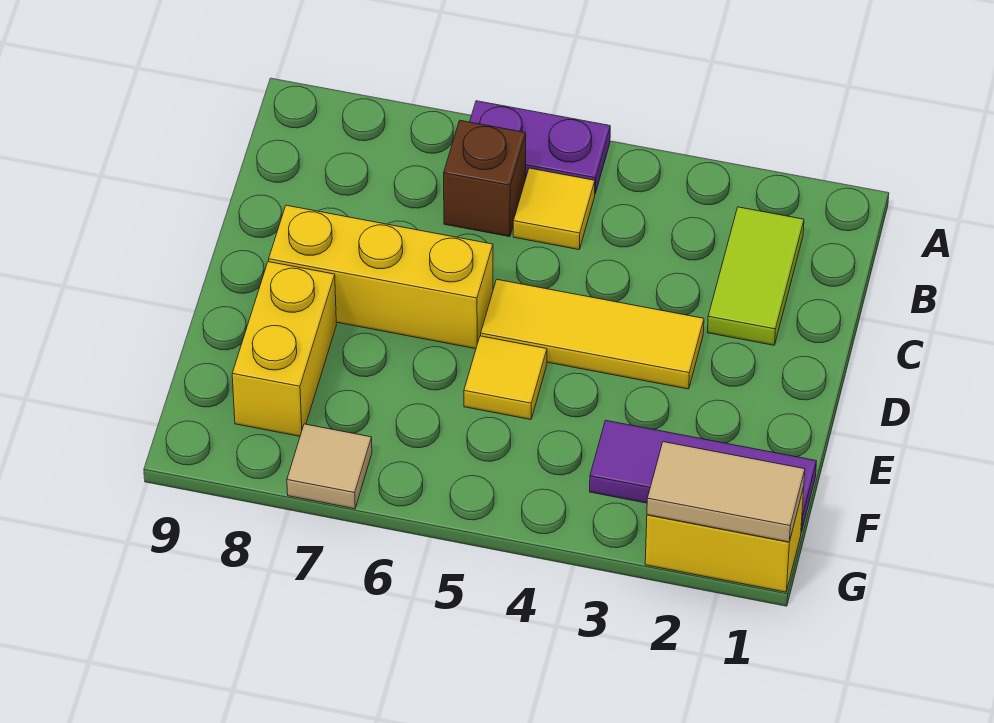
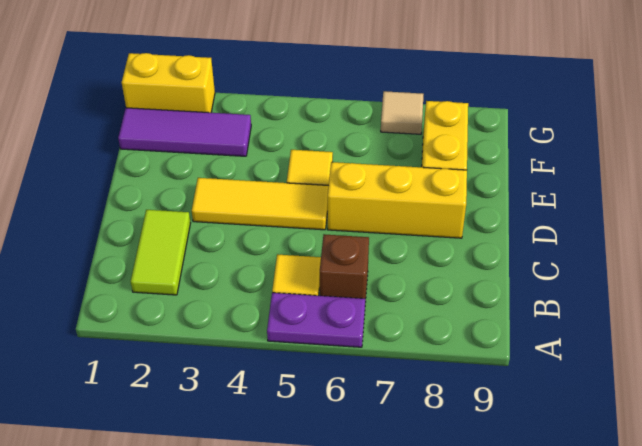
tan 1x2 tile [647,442,805,542] -> none

